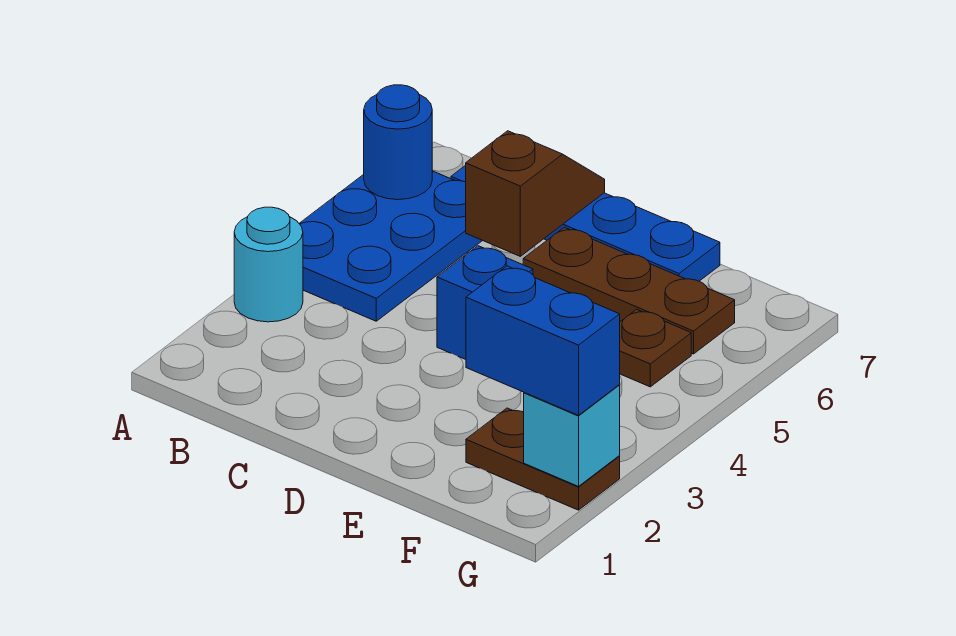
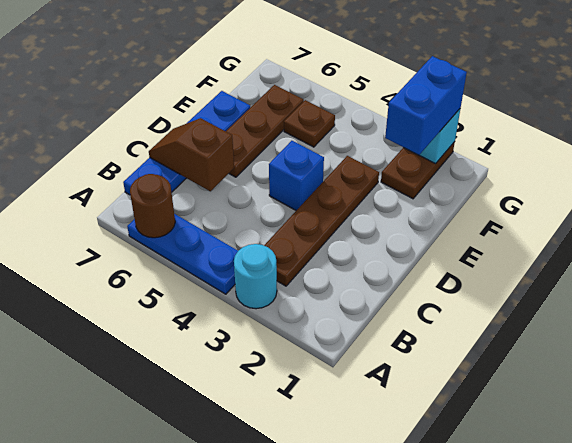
blue 2x3 plate [299,171,482,321] -> blue 1x3 plate [127,214,238,294]
blue 1x1 round brick [364,85,432,200] -> brown 1x1 round brick [130,174,175,238]
none -> brown 1x4 plate [264,156,379,286]

